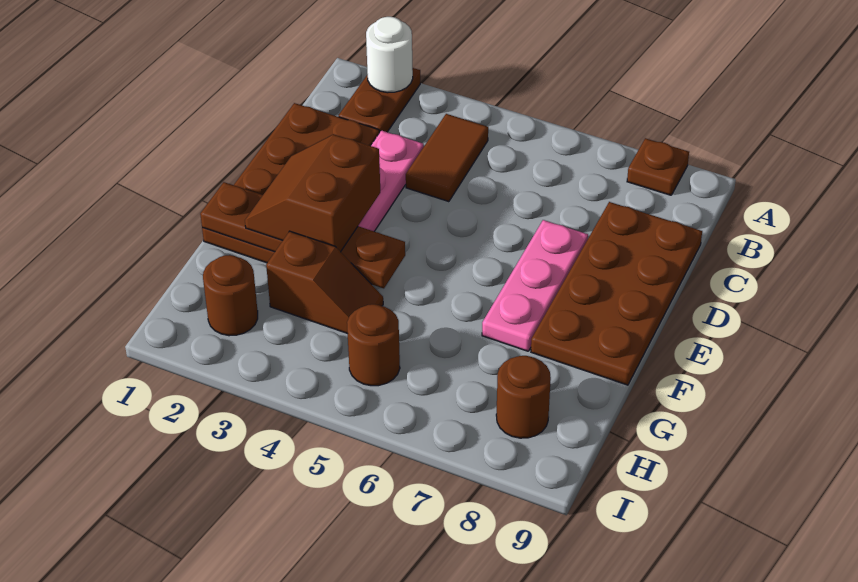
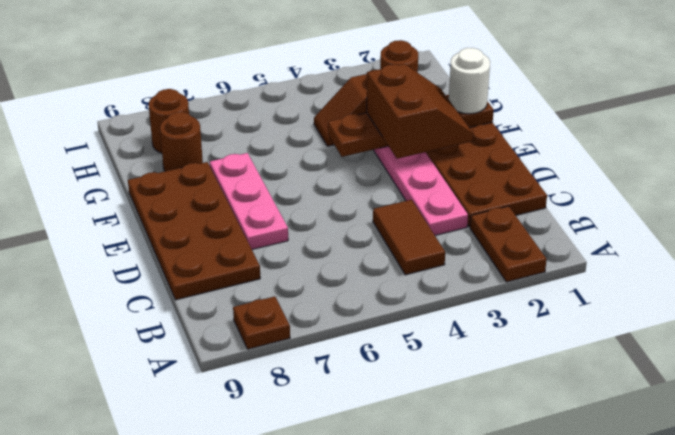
white 1x1 round brick [366,17,413,93] -> white 1x1 round brick moved to [449,48,490,114]
brown 1x1 round brick [347,304,400,386] -> brown 1x1 round brick moved to [160,112,203,171]

